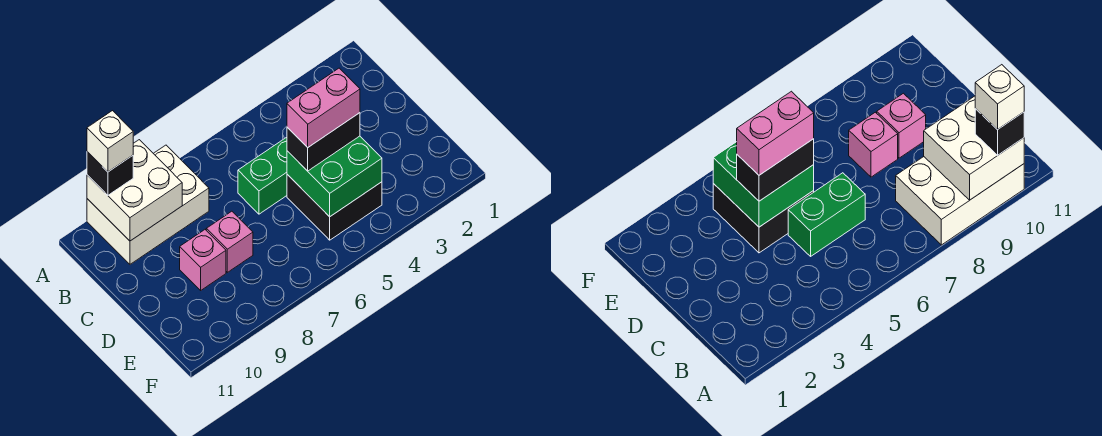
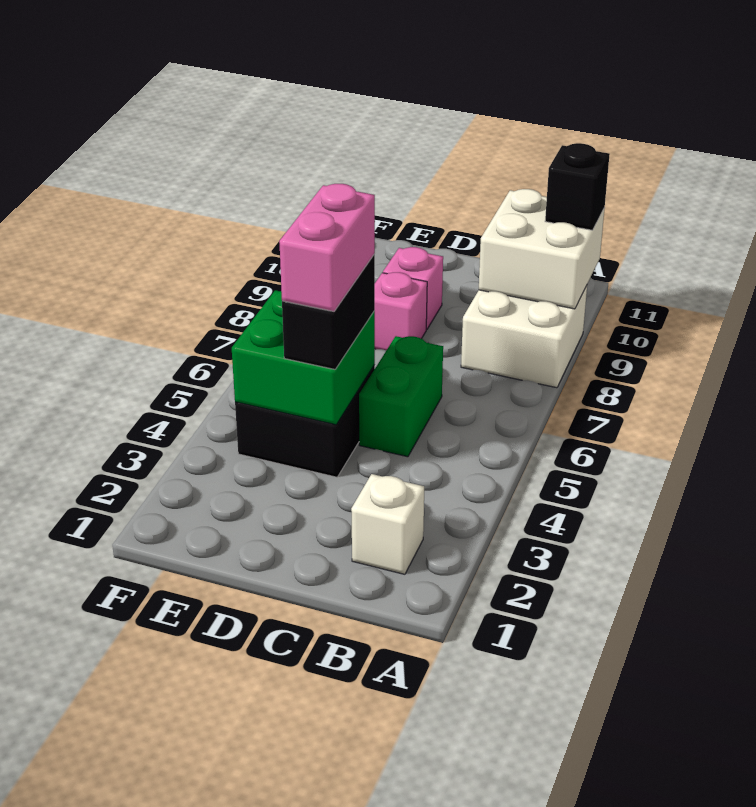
white 2x3 brick [87,145,209,264] -> white 2x2 brick [461,286,587,388]
white 1x1 brick [87,111,133,172] -> white 1x1 brick moved to [351,474,424,574]

